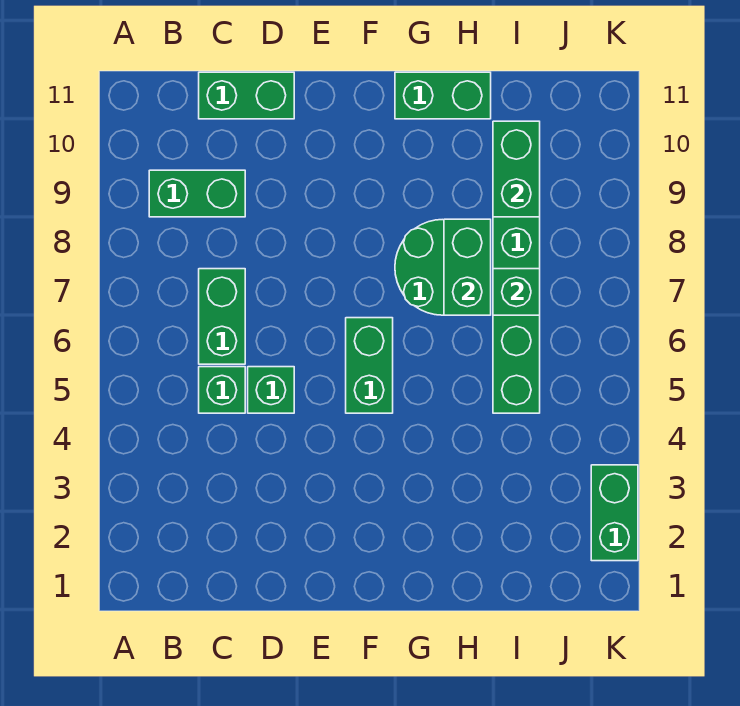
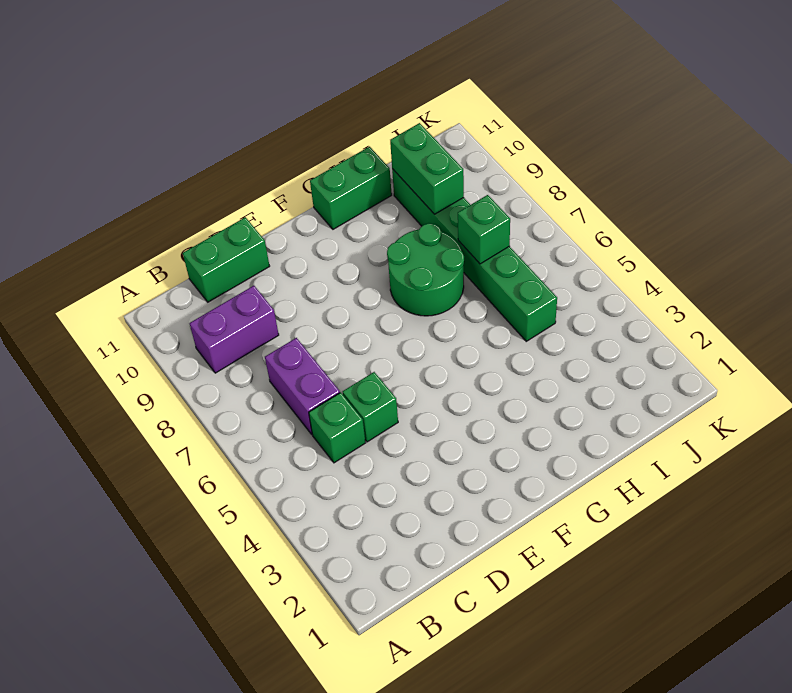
green 1x2 brick [149,170,245,217] -> purple 1x2 brick [189,286,279,373]
green 1x2 brick [199,269,245,364] -> purple 1x2 brick [265,338,340,434]
green 1x2 brick [346,318,393,413] -> none
green 1x2 brick [444,219,491,315] -> none
green 1x2 brick [591,465,638,561] -> none

